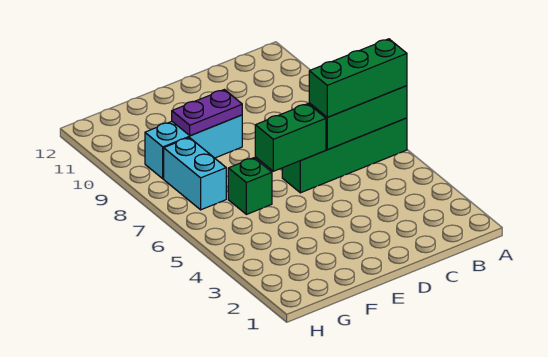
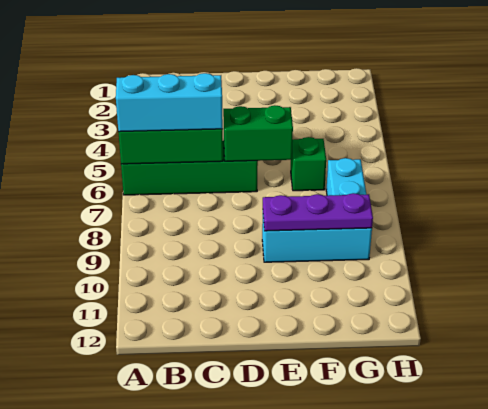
green 1x3 brick [309,39,407,117] -> cyan 1x3 brick [116,73,223,132]
purple 1x2 plate [172,90,242,136] -> purple 1x3 plate [263,193,373,231]

